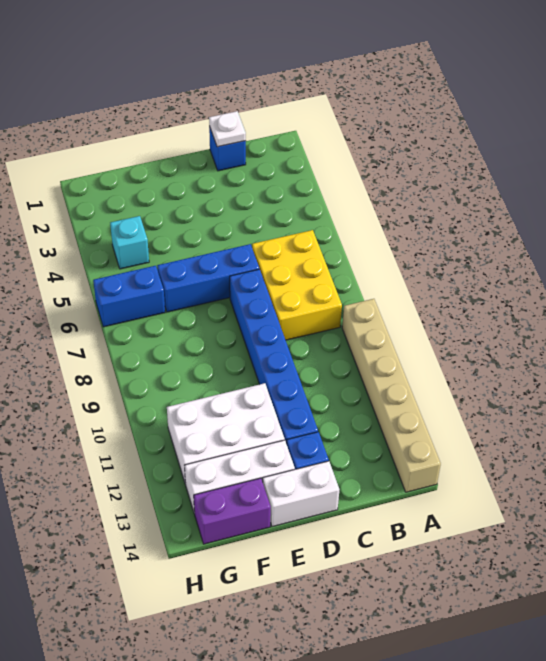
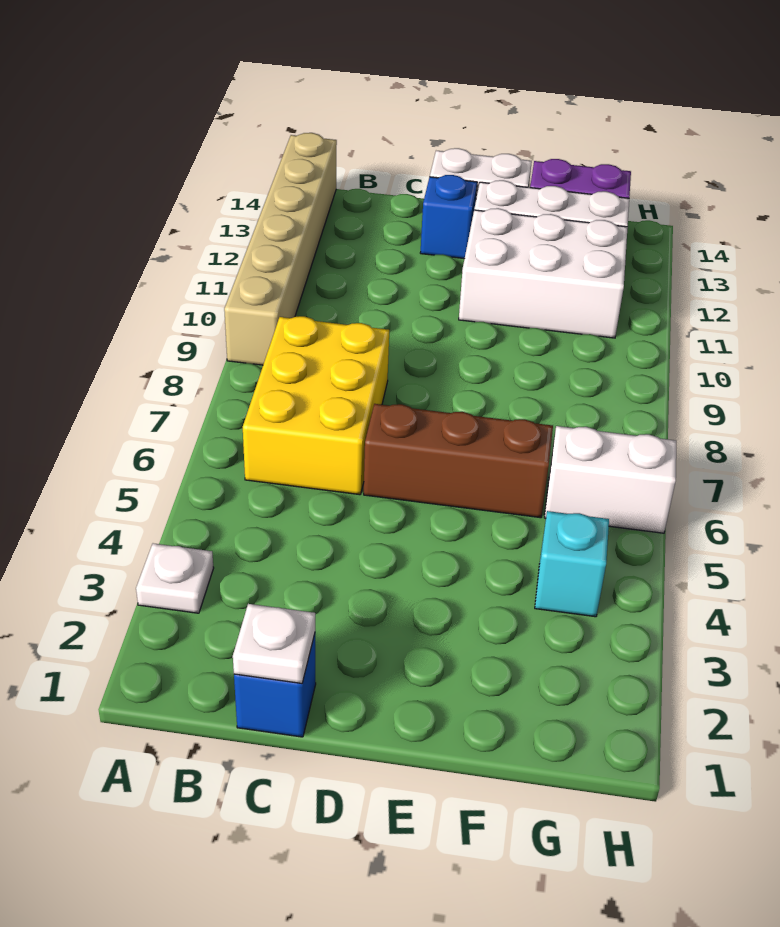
none -> white 1x1 plate [136,543,214,613]
blue 1x3 brick [157,244,259,312] -> brown 1x3 brick [364,404,553,518]
blue 1x6 brick [230,269,318,444] -> none
blue 1x2 brick [93,266,165,327] -> white 1x2 brick [544,426,676,533]

